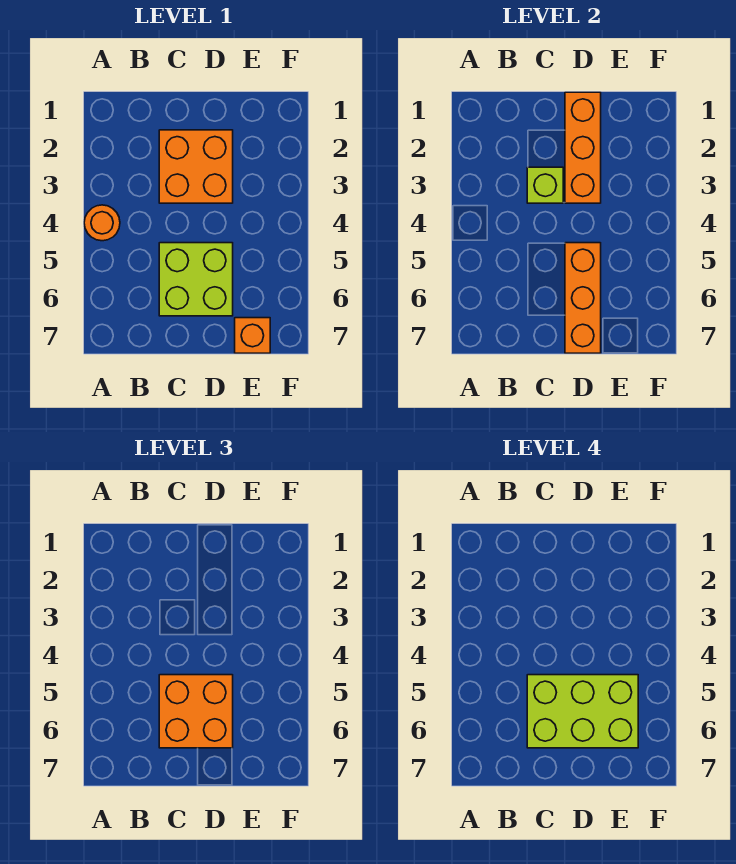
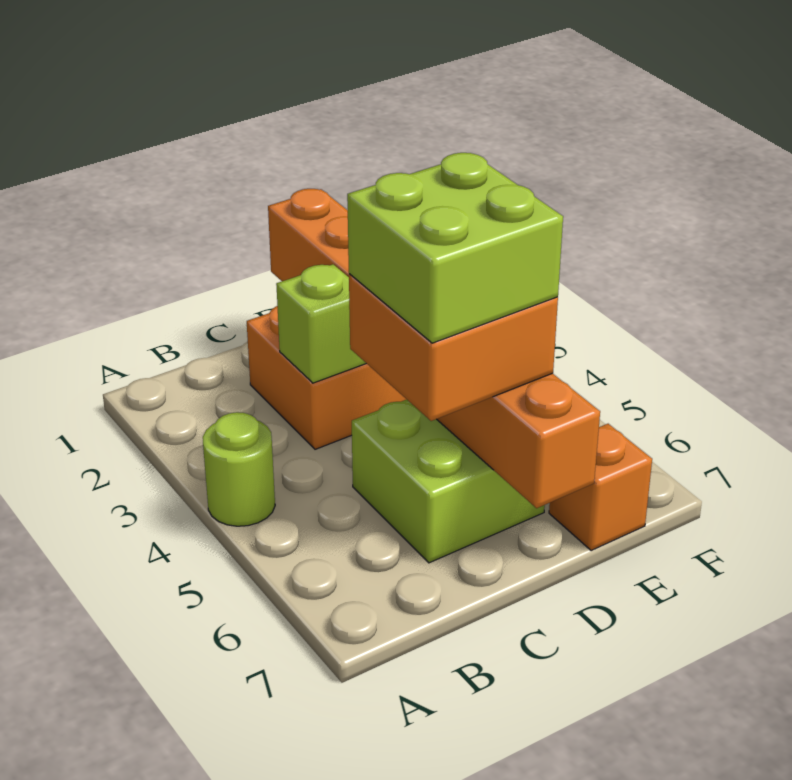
orange 1x1 round brick [84,205,120,241] -> lime 1x1 round brick [203,412,275,526]
lime 2x3 brick [527,675,638,748] -> lime 2x2 brick [347,153,563,343]

